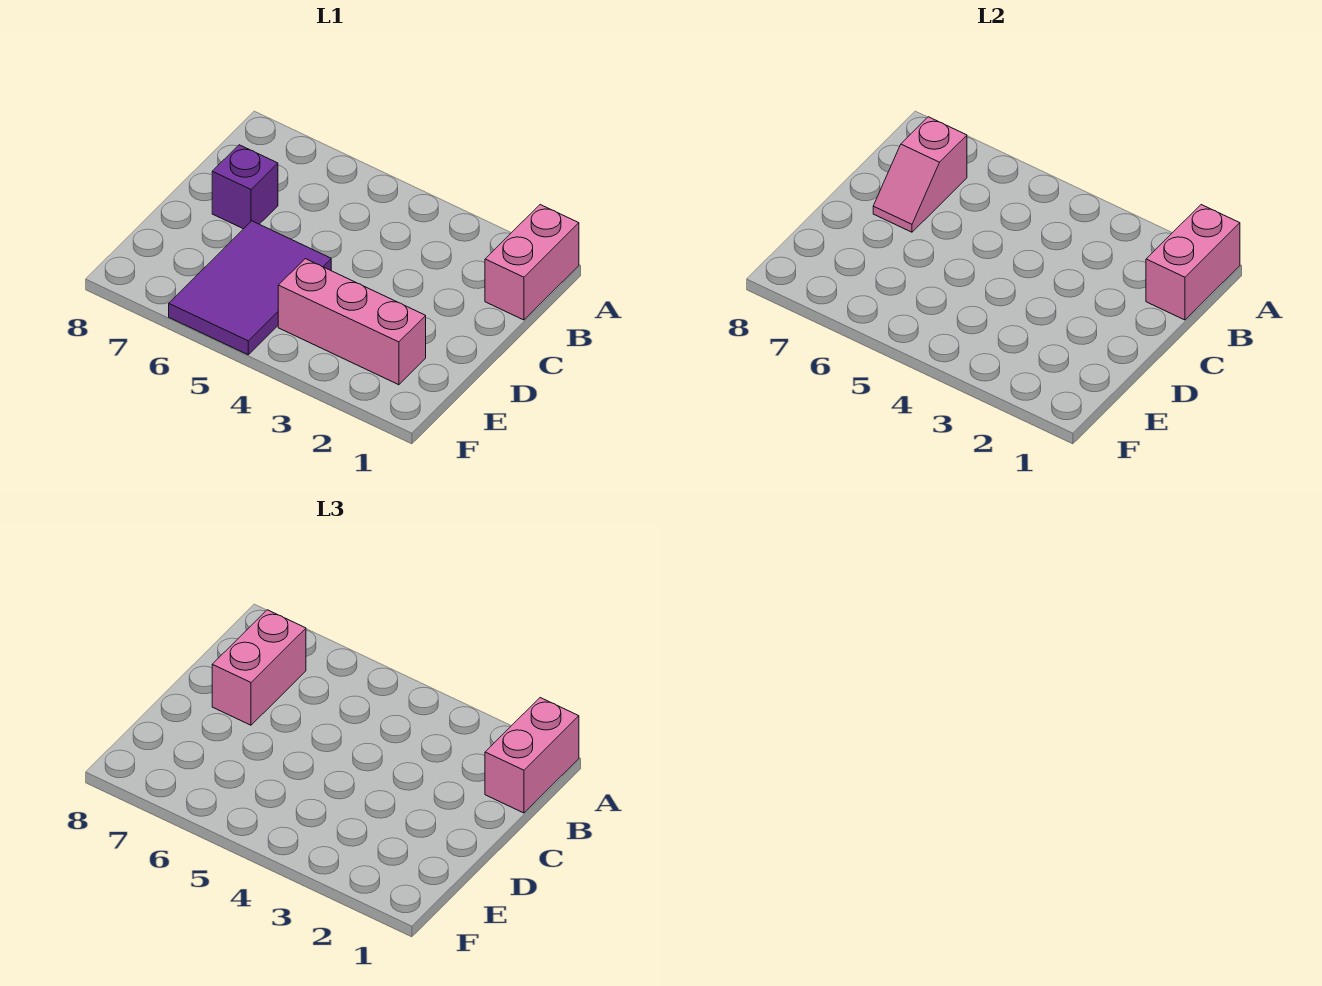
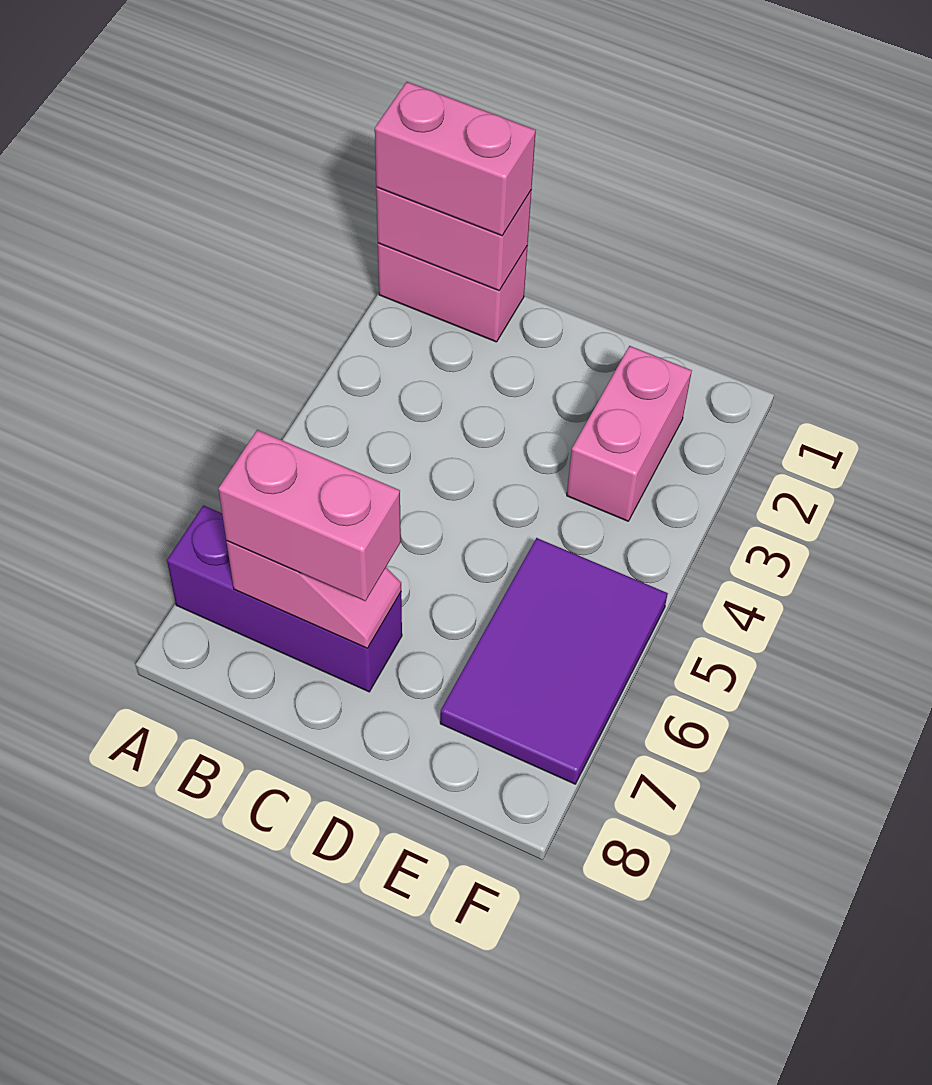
purple 1x1 brick [212,145,278,229] -> purple 1x3 brick [167,506,402,692]
purple 2x3 tile [169,221,331,355] -> purple 2x3 tile turned to [440,538,668,784]
pink 1x3 brick [278,259,426,385] -> pink 1x2 brick [567,346,692,521]

